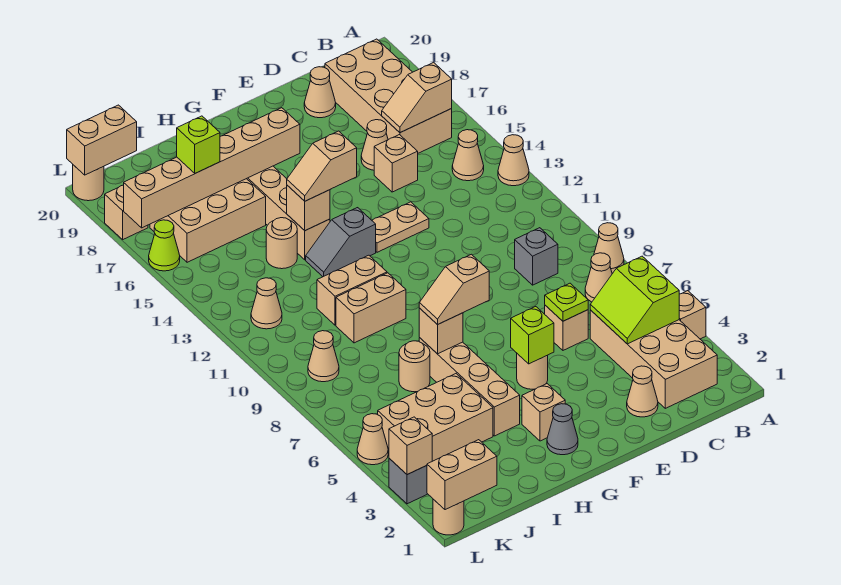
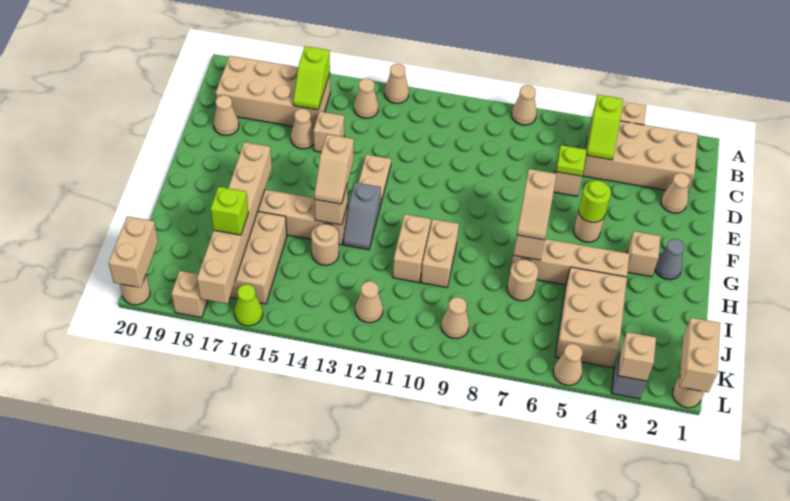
lime 2x2 slope [590,256,679,344] -> lime 1x2 slope [587,95,623,160]
tan 1x1 cone [585,253,612,302] -> none
tan 1x2 slope [382,62,452,133] -> lime 1x2 slope [293,46,330,110]
grey 1x1 brick [515,228,558,285] -> none
lime 1x1 brick [511,307,554,364] -> lime 1x1 round brick [579,180,611,222]

